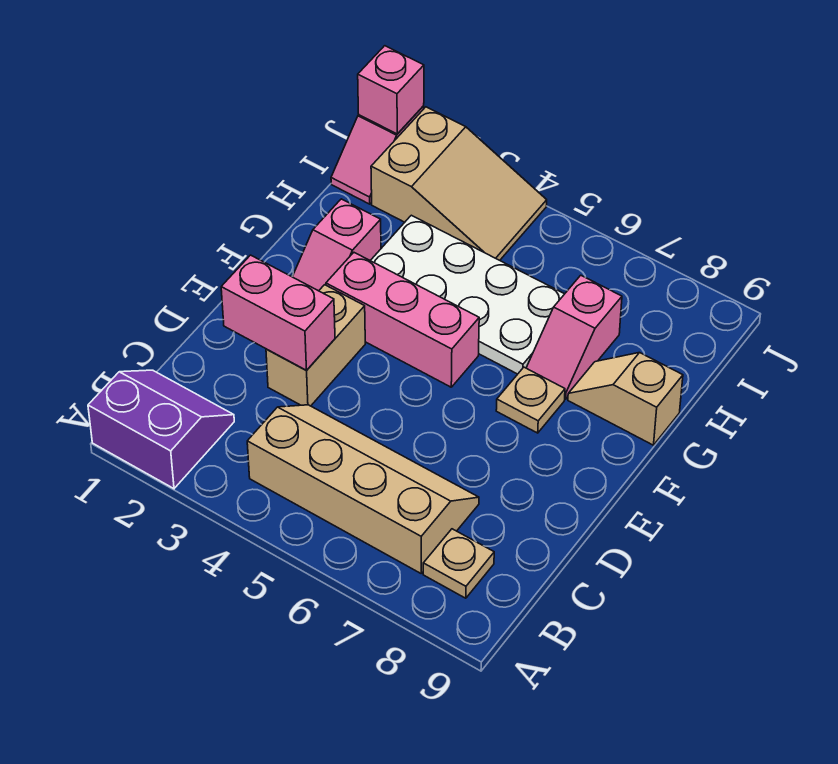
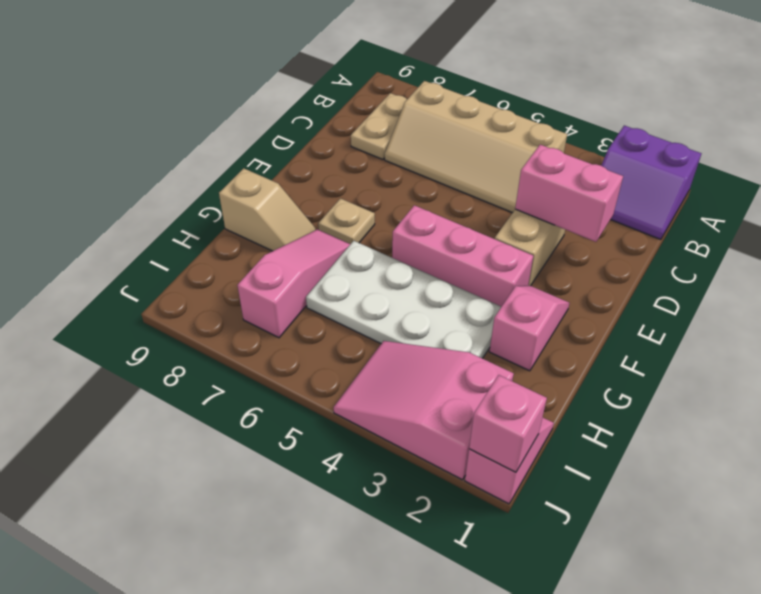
tan 1x1 plate [423,529,494,598] -> tan 1x2 plate [351,93,407,160]
pink 1x2 slope [526,275,622,399] -> pink 1x3 slope [237,229,350,338]
tan 2x3 slope [371,107,547,260] -> pink 2x3 slope [334,341,514,480]

